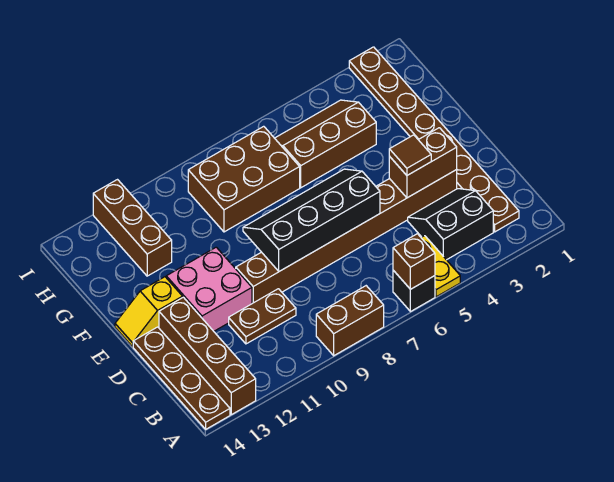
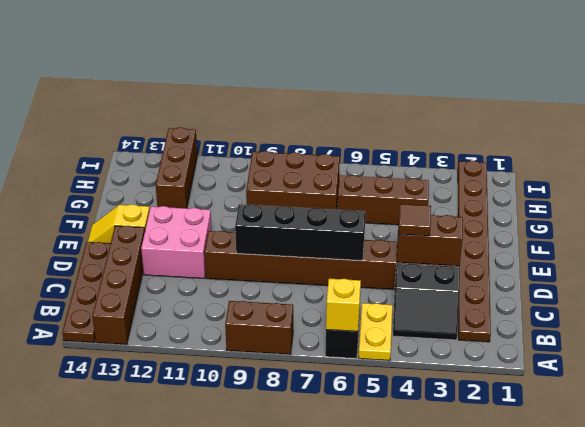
brown 1x1 brick [393,234,435,289] -> yellow 1x1 brick [326,279,361,331]
black 2x2 slope [408,189,493,260] -> black 2x2 slope turned to [393,264,460,340]
brown 1x2 plate [229,289,296,344] -> none

